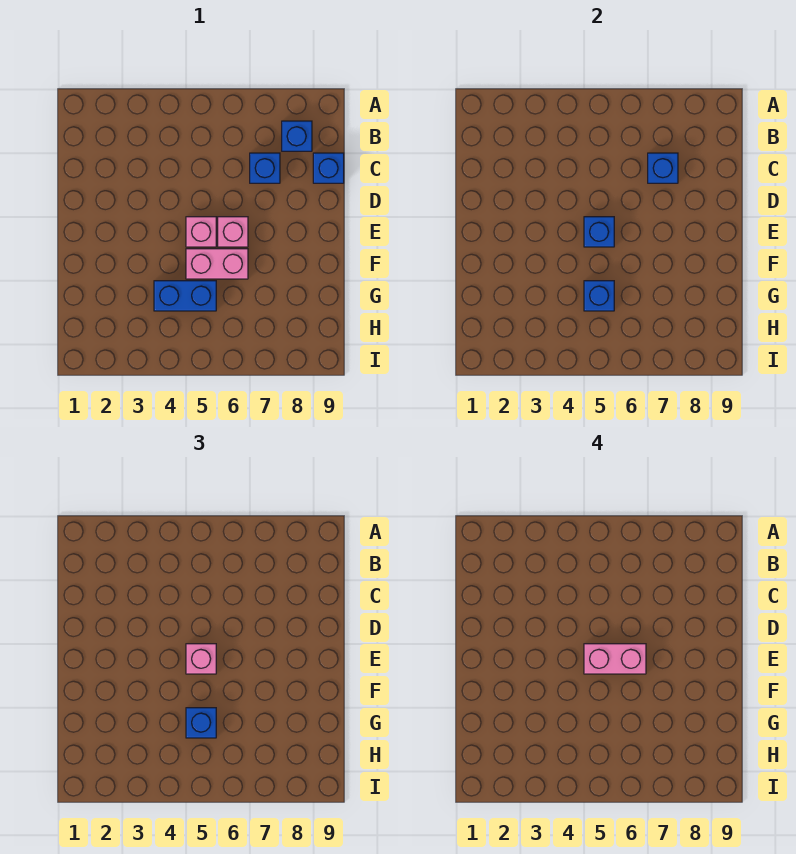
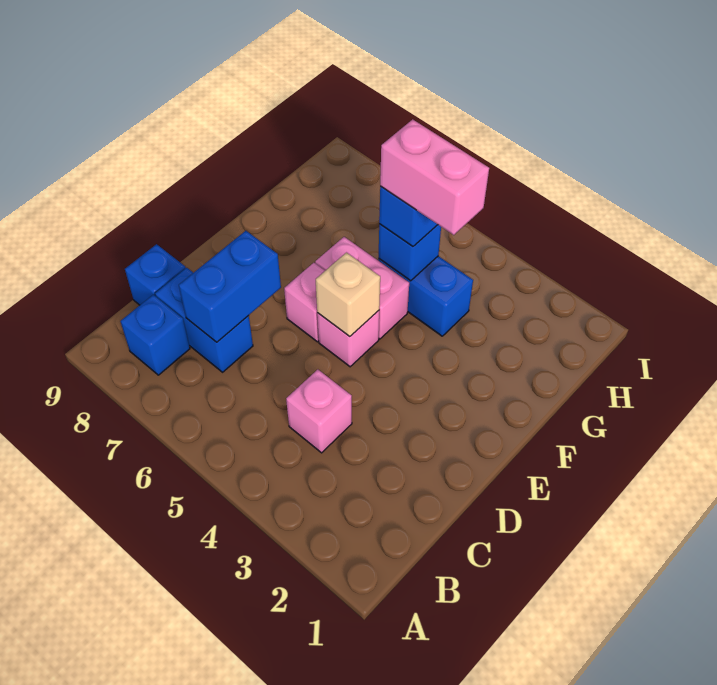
blue 1x1 brick [250,153,280,183] -> blue 1x2 brick [155,268,253,372]
blue 1x1 brick [648,153,678,183] -> blue 1x2 brick [179,231,281,342]
blue 1x1 brick [584,217,614,247] -> tan 1x1 brick [316,253,380,337]
pink 1x1 brick [186,644,216,674] -> pink 1x1 brick moved to [286,370,352,453]
pink 1x2 brick [584,644,646,674] -> pink 1x2 brick moved to [380,119,489,235]

